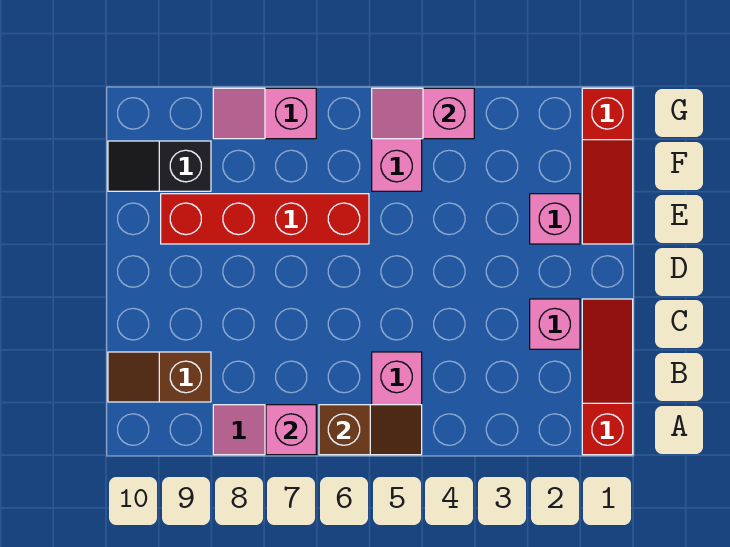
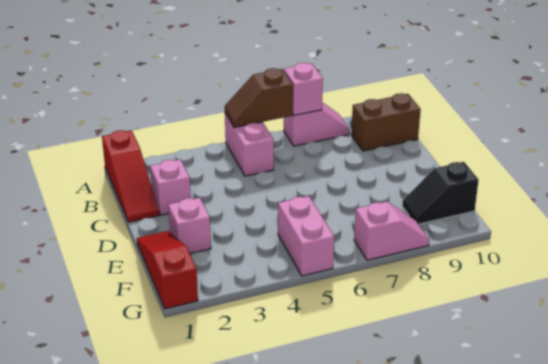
brown 1x2 slope [108,352,211,402] -> brown 1x2 brick [351,93,421,151]
red 1x4 brick [161,194,369,244] -> none
black 1x2 slope [108,141,211,191] -> black 1x2 slope turned to [402,162,479,224]
pink 1x2 slope [372,88,474,139] -> none

